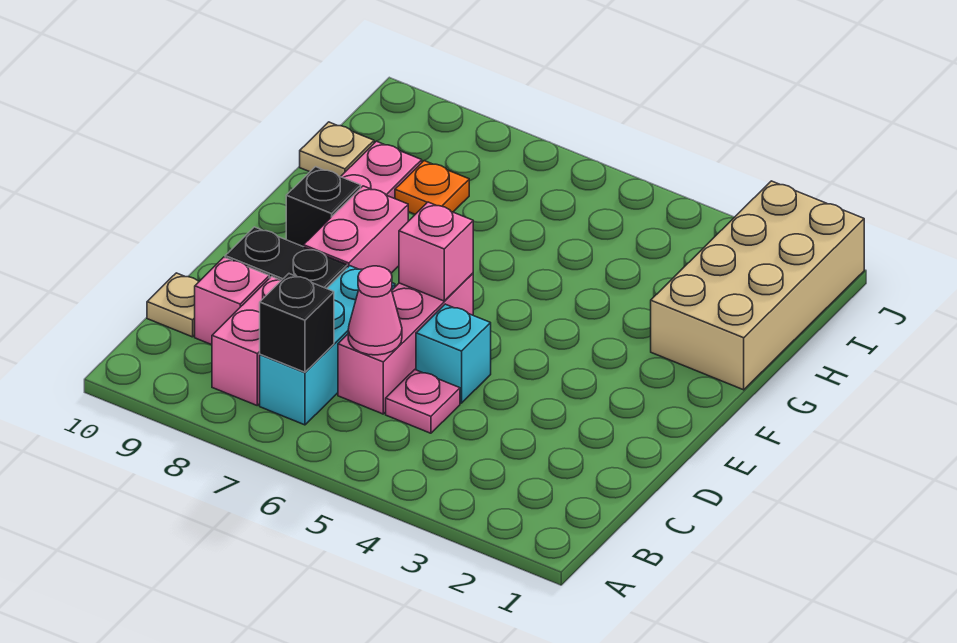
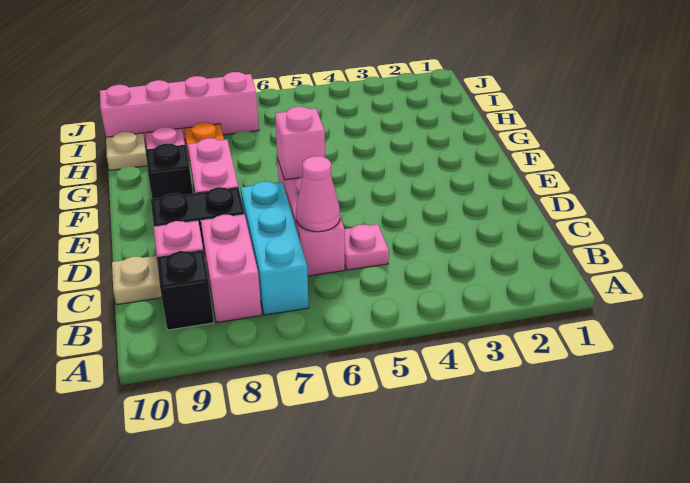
black 1x1 brick [260,274,334,372] -> black 1x1 brick moved to [157,250,214,330]
cyan 1x1 brick [416,304,491,403] -> none
tan 2x4 brick [651,181,864,390] -> none
none -> pink 1x4 brick [100,72,259,144]

